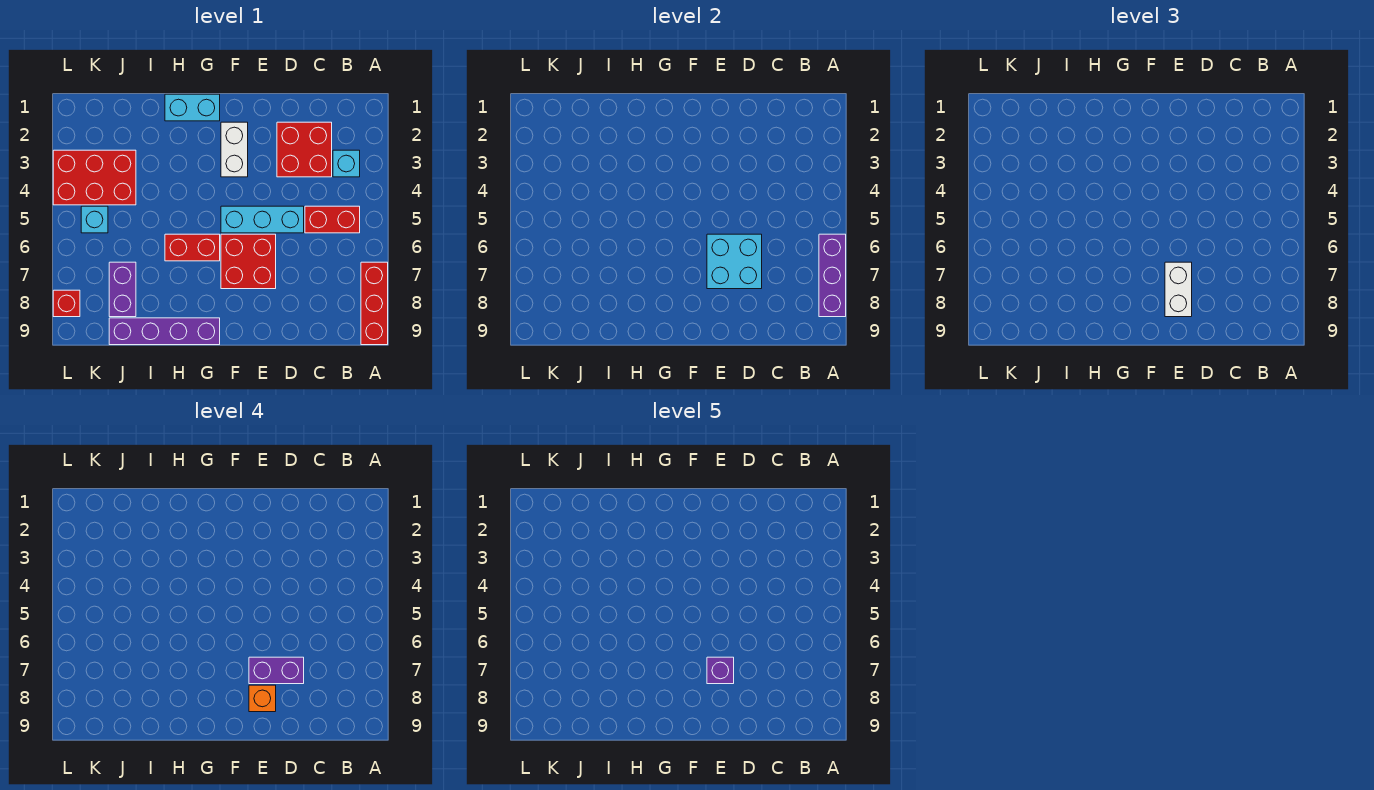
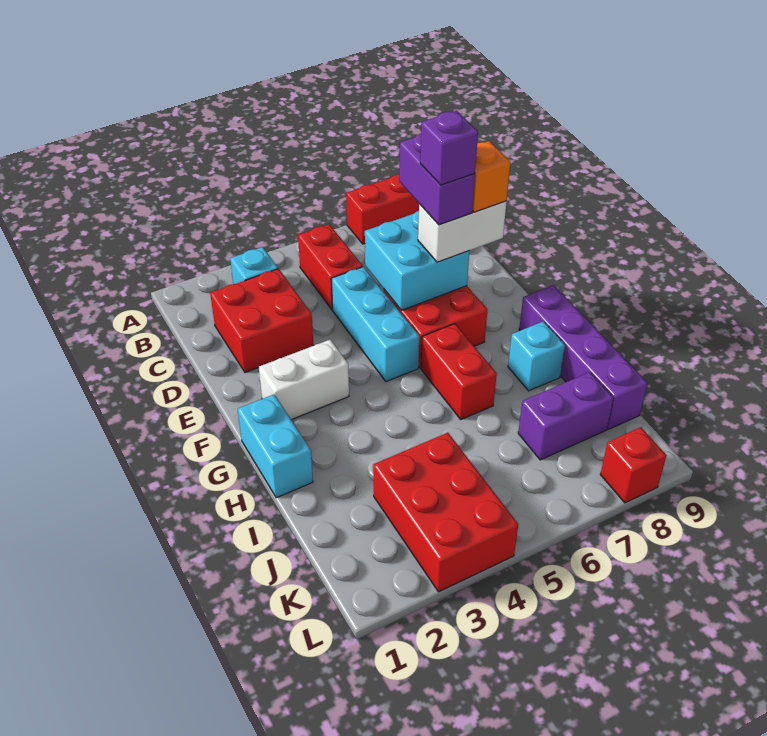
purple 1x3 brick [819,234,846,317] -> none
cyan 1x1 brick [81,206,108,233] -> cyan 1x1 brick moved to [508,321,565,391]

